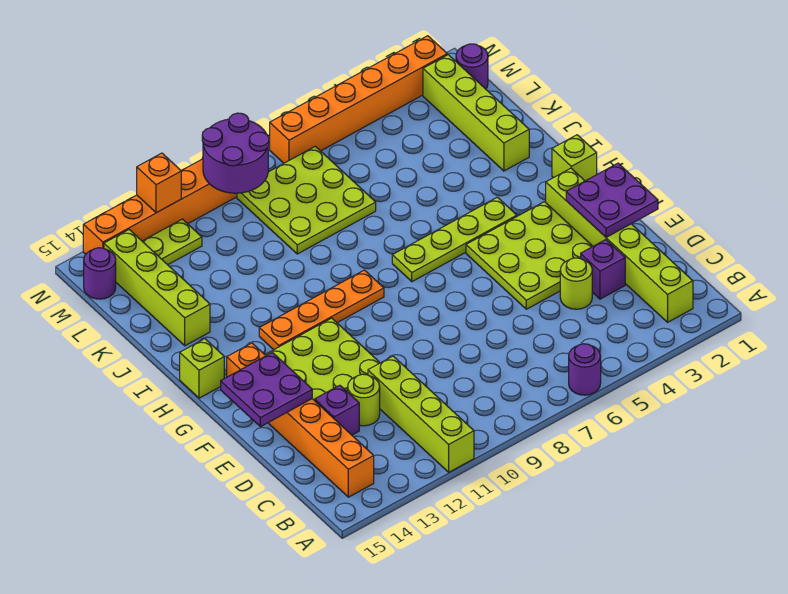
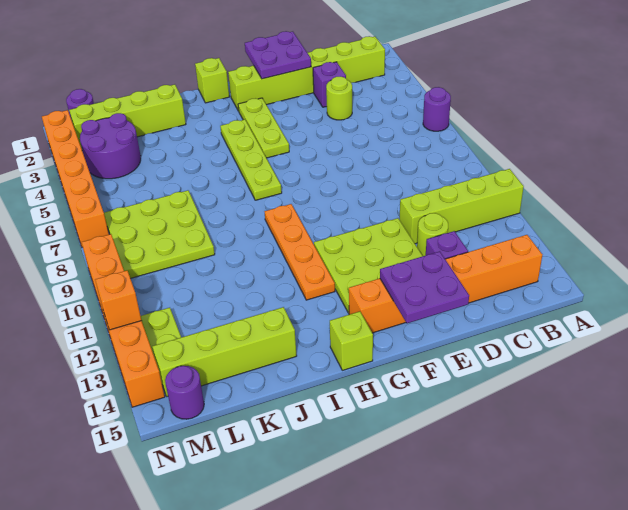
lime 3x3 plate [466,202,593,309] -> lime 1x3 plate [238,98,289,158]
purple 2x2 round brick [202,113,269,193] -> purple 2x2 round brick moved to [80,113,141,179]

